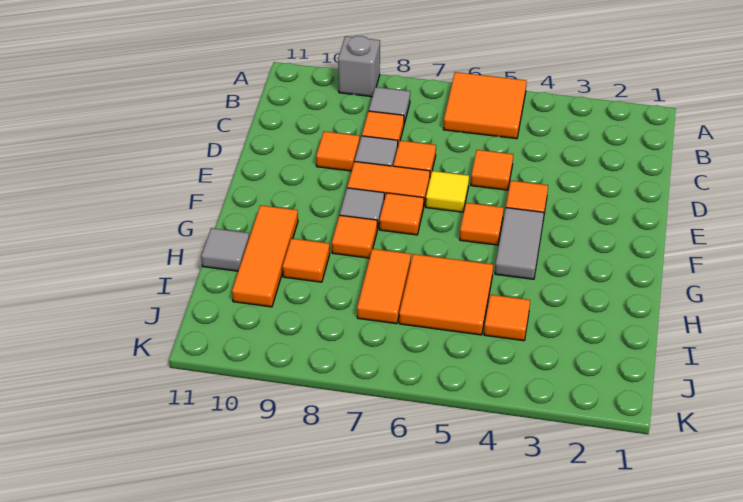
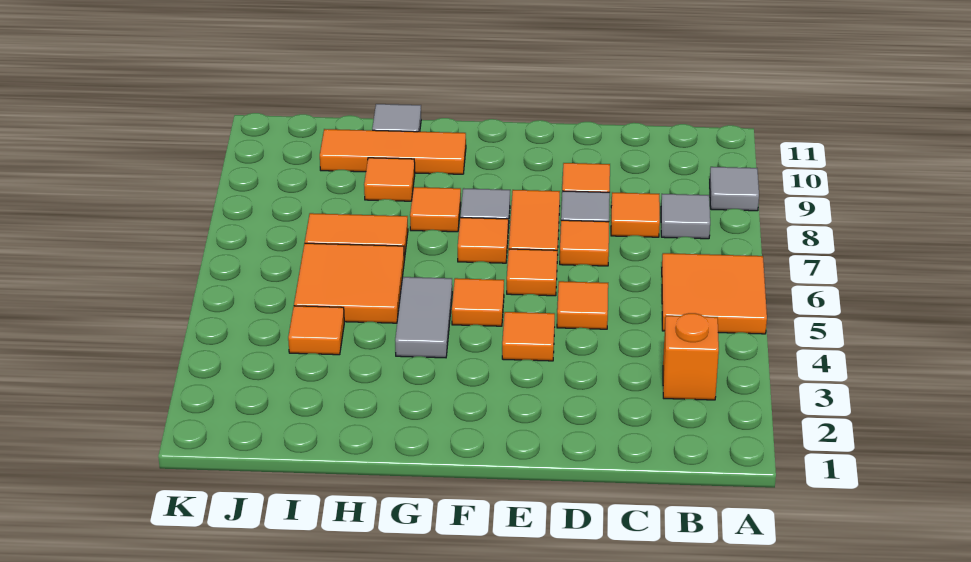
grey 1x1 brick [338,36,380,97] -> grey 1x1 tile [710,167,759,211]
none -> orange 1x1 brick [663,313,719,400]
yellow 1x1 tile [426,171,469,212] -> orange 1x1 tile [507,249,557,296]
grey 1x2 tile [495,208,544,279] -> grey 1x2 tile turned to [395,277,452,358]

